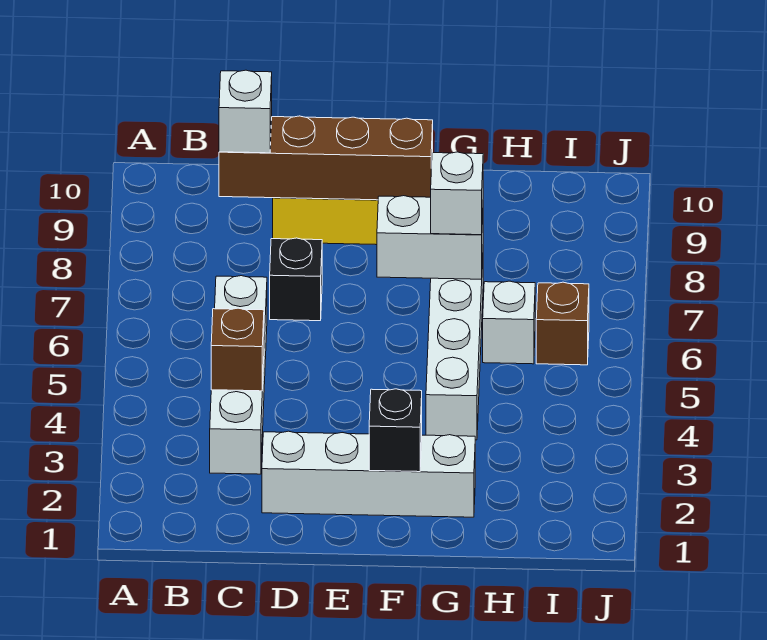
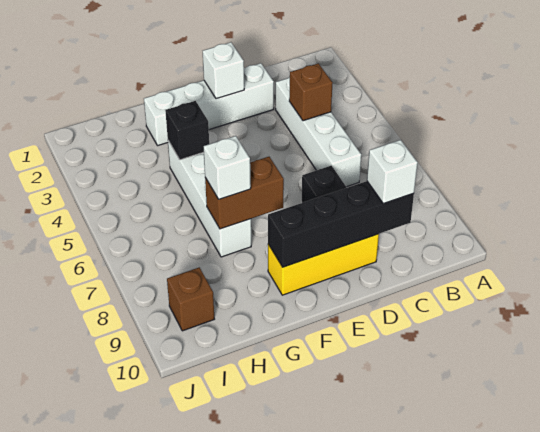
brown 1x4 brick [219,116,433,200] -> black 1x4 brick [268,181,414,267]
black 1x1 brick [369,389,422,472] -> black 1x1 brick moved to [165,101,209,160]
white 1x2 brick [377,196,483,279] -> brown 1x2 brick [205,157,284,229]
white 1x1 brick [483,281,535,364] -> white 1x1 brick moved to [203,42,244,99]
brown 1x1 brick [536,282,589,365] -> brown 1x1 brick moved to [167,268,214,331]

